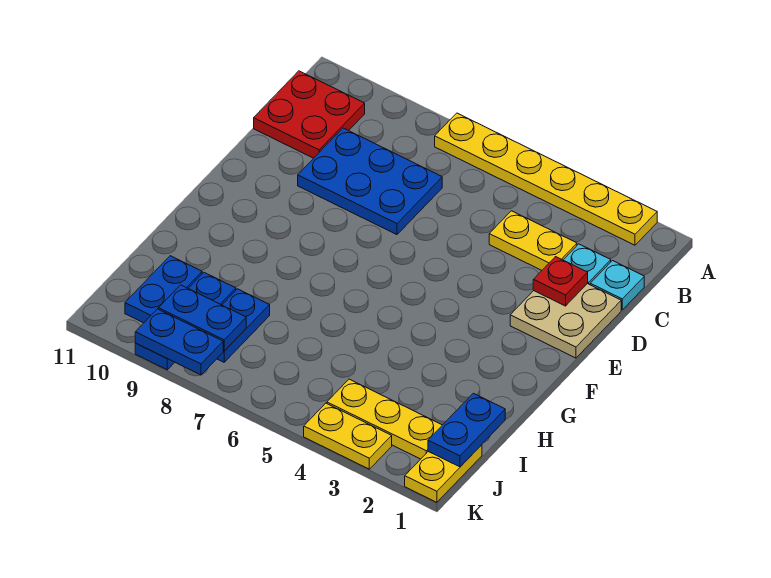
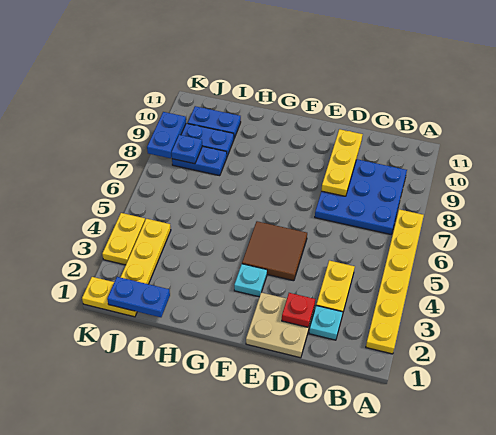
red 2x2 plate [254,71,365,158] -> none
cyan 1x1 plate [590,261,644,310] -> cyan 1x1 plate moved to [234,264,267,297]
blue 2x3 plate [298,128,442,235] -> blue 3x3 plate [315,159,407,234]
none -> yellow 1x3 plate [321,129,363,196]
none -> brown 2x2 tile [242,221,307,281]
blue 1x2 plate [159,285,246,351] -> blue 1x1 plate [171,135,202,164]

